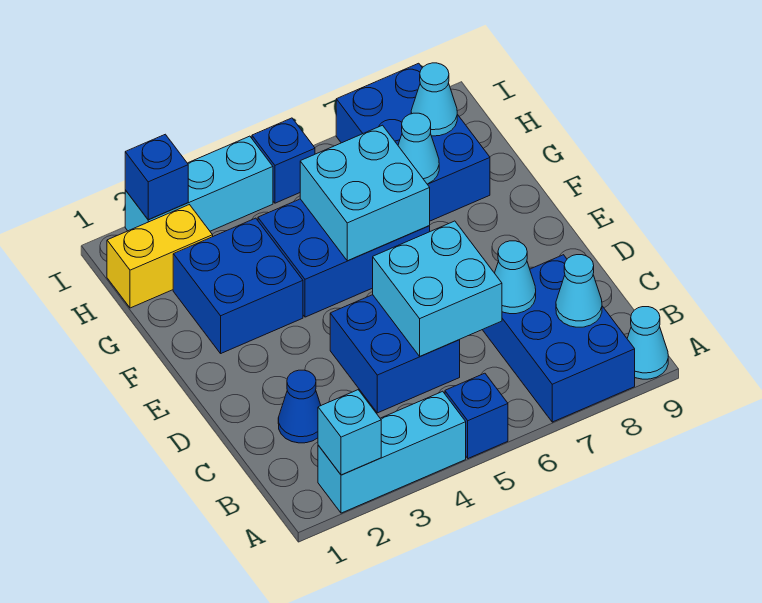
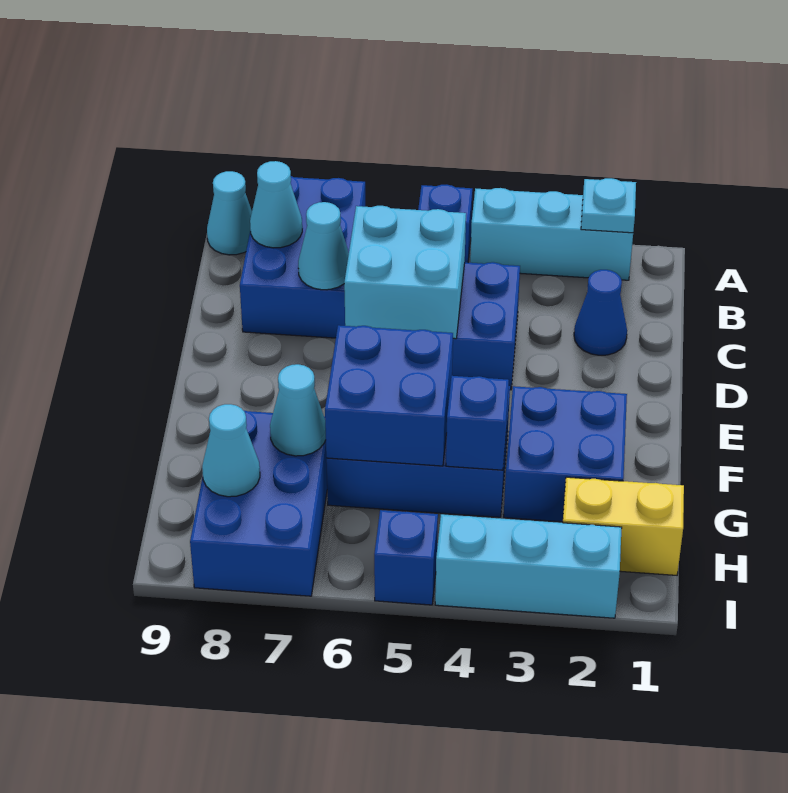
cyan 1x1 brick [318,390,381,475] -> cyan 1x1 plate [581,178,636,233]
cyan 2x2 brick [300,125,430,261] -> blue 2x2 brick [325,325,453,466]
blue 1x1 brick [125,134,188,220] -> blue 1x1 brick moved to [446,376,509,470]

